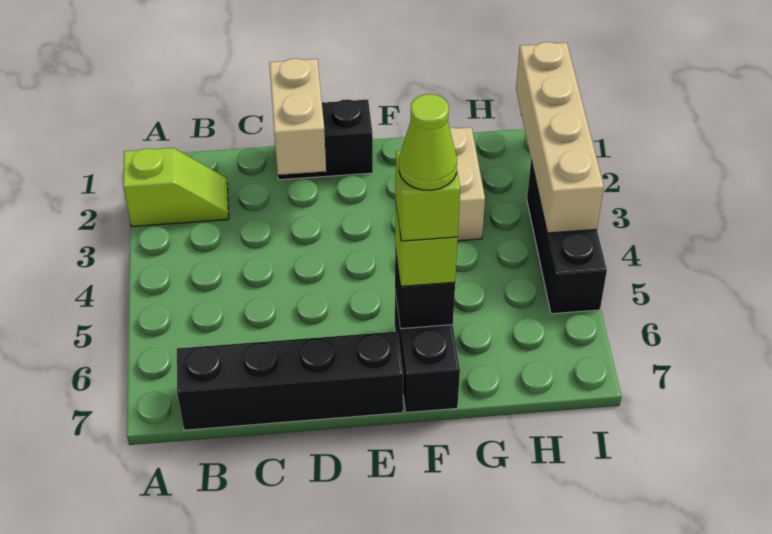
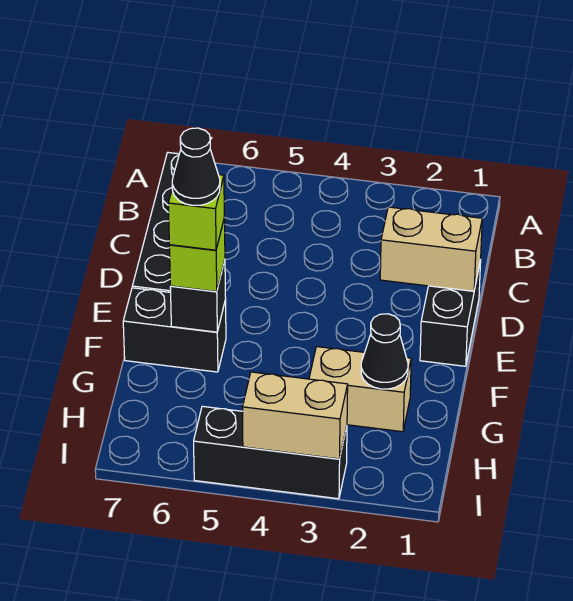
lime 1x2 slope [123,148,229,227] -> none
lime 1x1 cone [399,94,457,190] -> black 1x1 cone [172,128,220,205]
none -> black 1x1 cone [361,314,408,389]
tan 1x4 brick [516,42,604,233] -> tan 1x2 brick [242,372,348,459]

